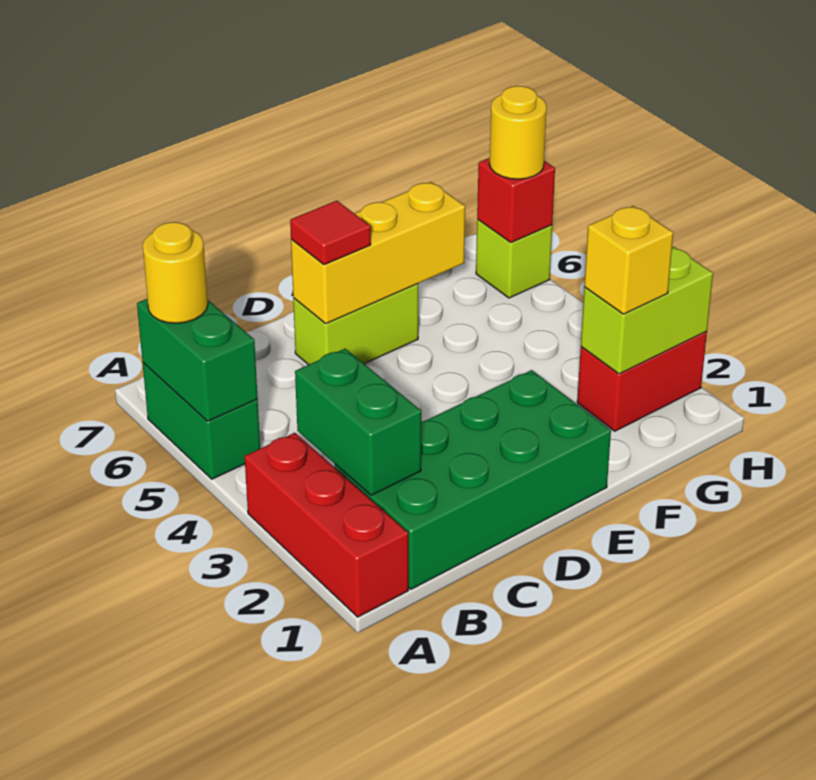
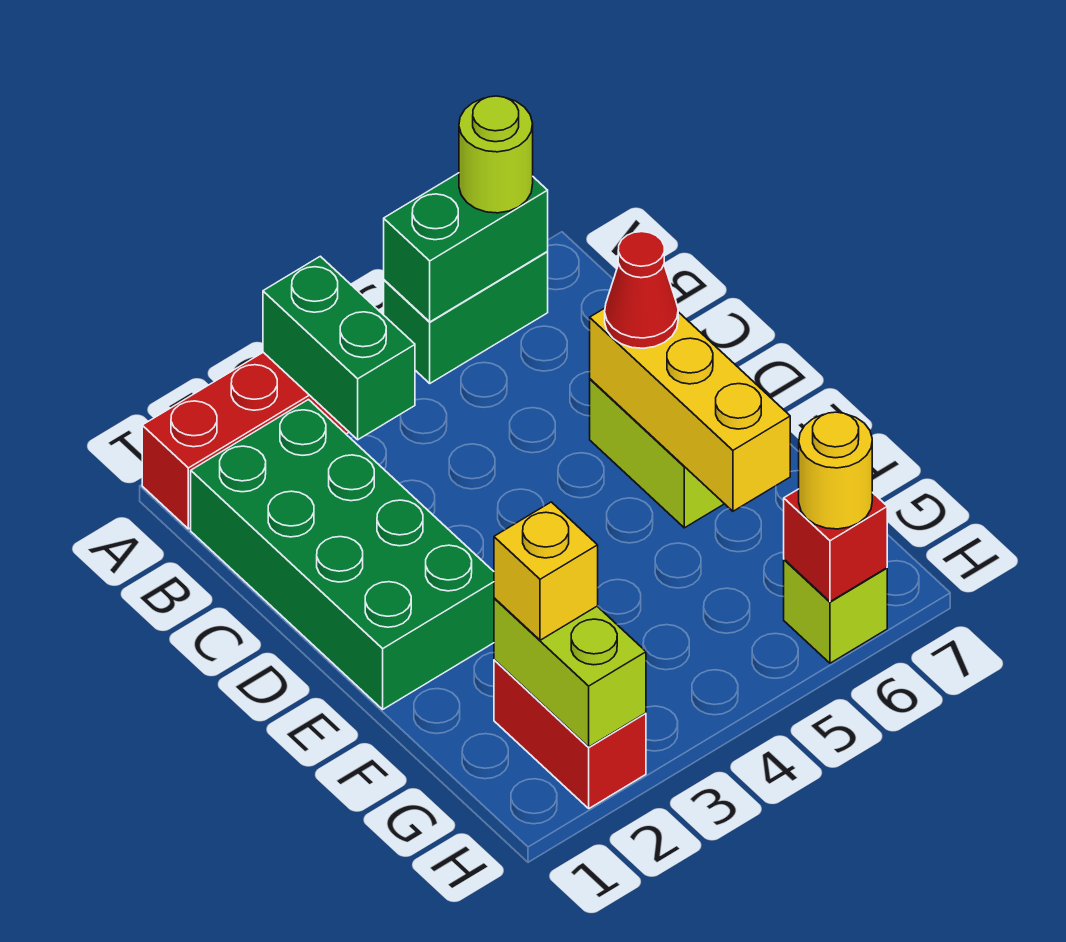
yellow 1x1 round brick [143,222,208,323] -> lime 1x1 round brick [459,96,533,213]
green 1x2 brick [295,349,421,495] -> green 1x2 brick turned to [263,256,415,440]
red 1x1 tile [290,201,371,265] -> red 1x1 cone [605,232,678,348]

